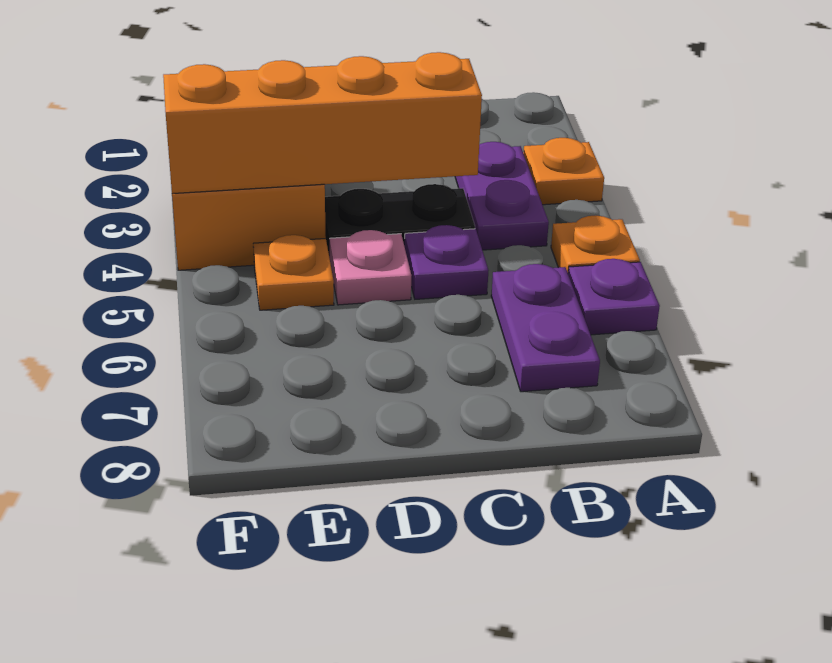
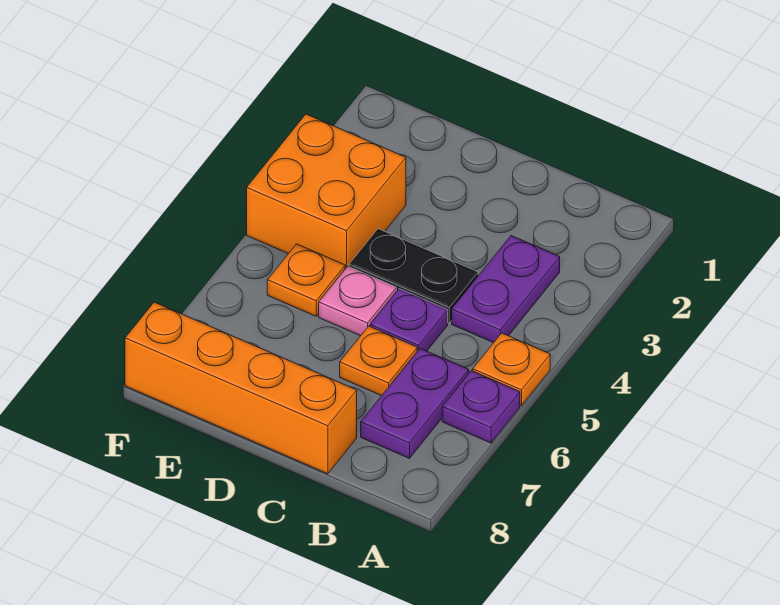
orange 1x1 plate [523,138,604,205] -> orange 1x1 plate moved to [340,326,417,396]
orange 1x4 brick [163,52,482,194] -> orange 1x4 brick moved to [125,302,357,474]

